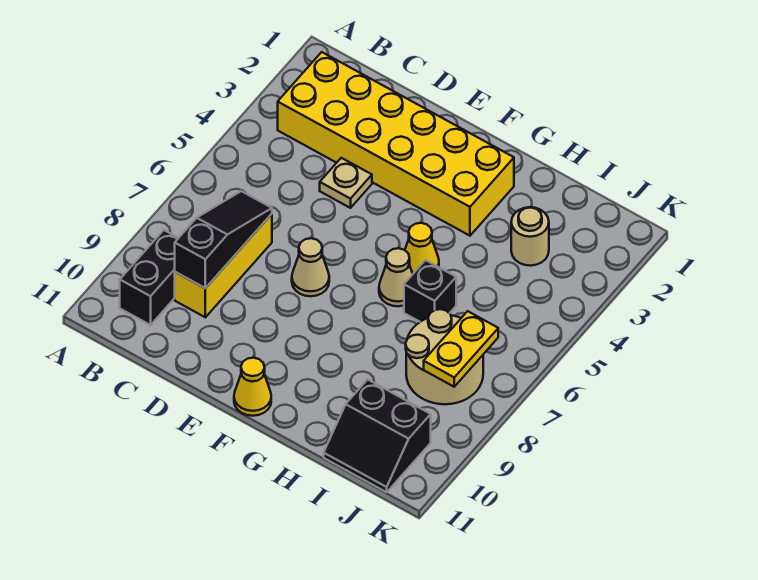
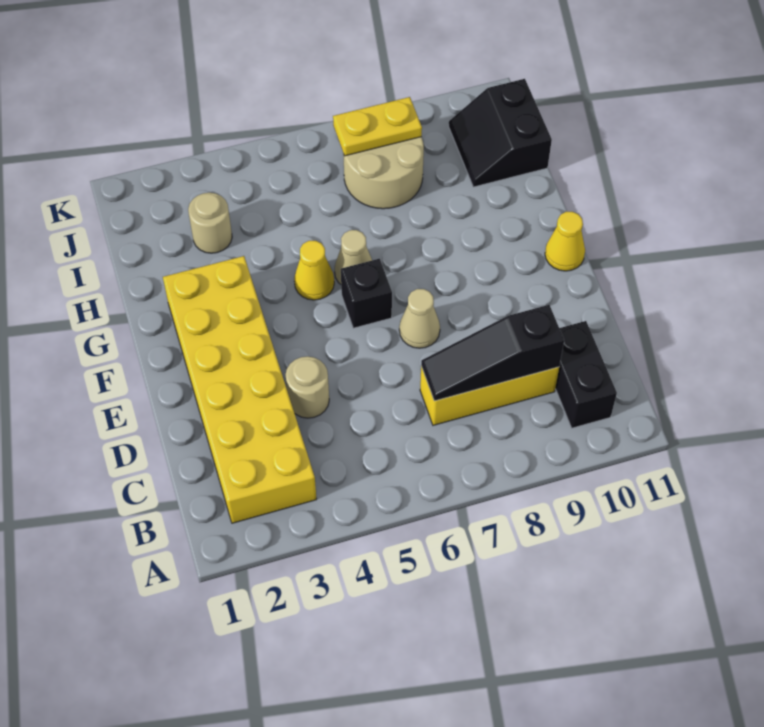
black 1x2 brick [120,230,178,325] -> black 1x2 brick turned to [555,321,617,428]
tan 1x1 plate [320,158,372,208] -> tan 1x1 round brick [286,356,329,418]
black 1x1 brick [404,260,456,322] -> black 1x1 brick moved to [341,259,392,328]
black 2x2 slope [324,380,431,492] -> black 2x2 slope turned to [449,79,552,187]

